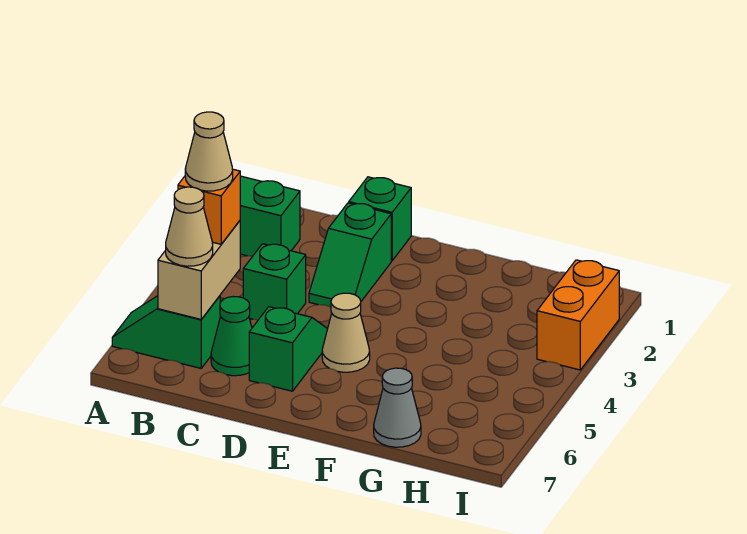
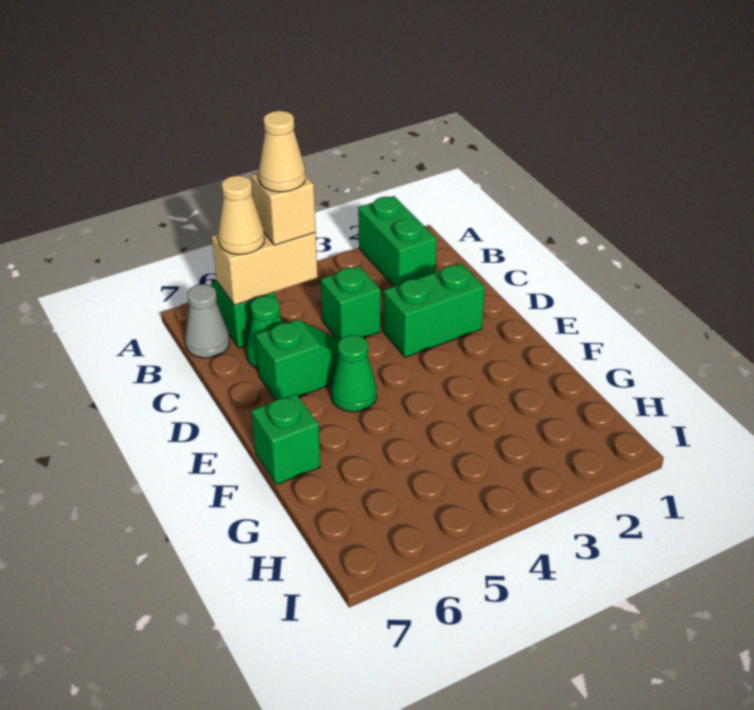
orange 1x1 brick [178,169,240,244] -> tan 1x1 brick [251,173,316,245]
green 1x1 brick [349,177,411,261] -> green 1x1 brick moved to [251,394,320,485]
green 1x2 slope [309,203,391,307] -> green 1x2 brick [383,263,485,357]
tan 1x1 cone [322,293,370,372] -> green 1x1 cone [331,335,377,412]
grey 1x1 cone [374,368,421,447] -> grey 1x1 cone moved to [185,284,230,358]
orange 1x2 brick [537,260,619,370] -> none

